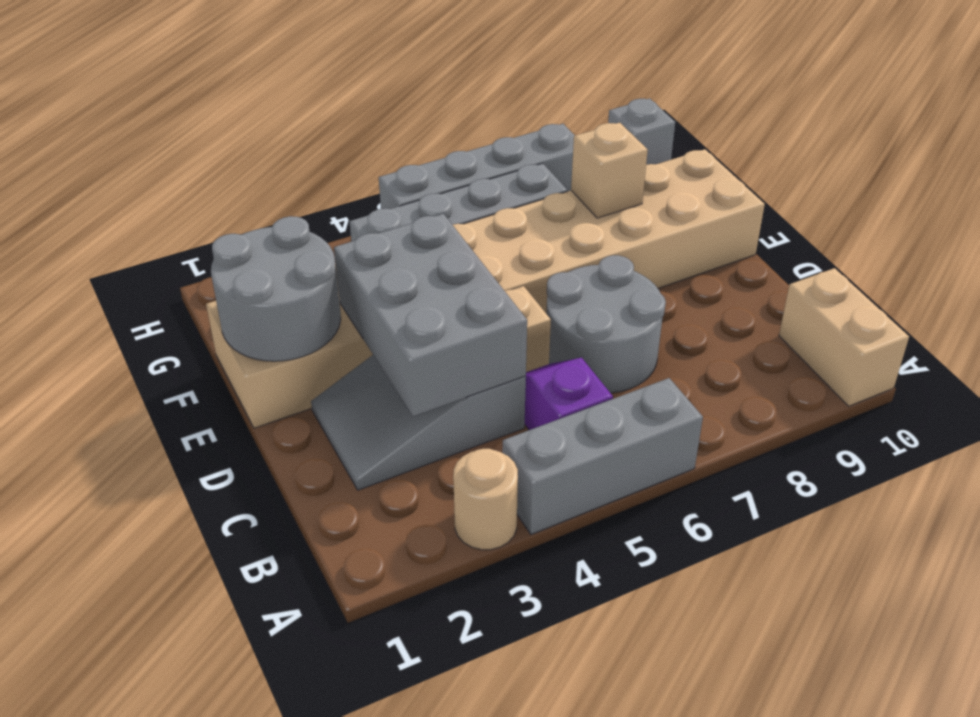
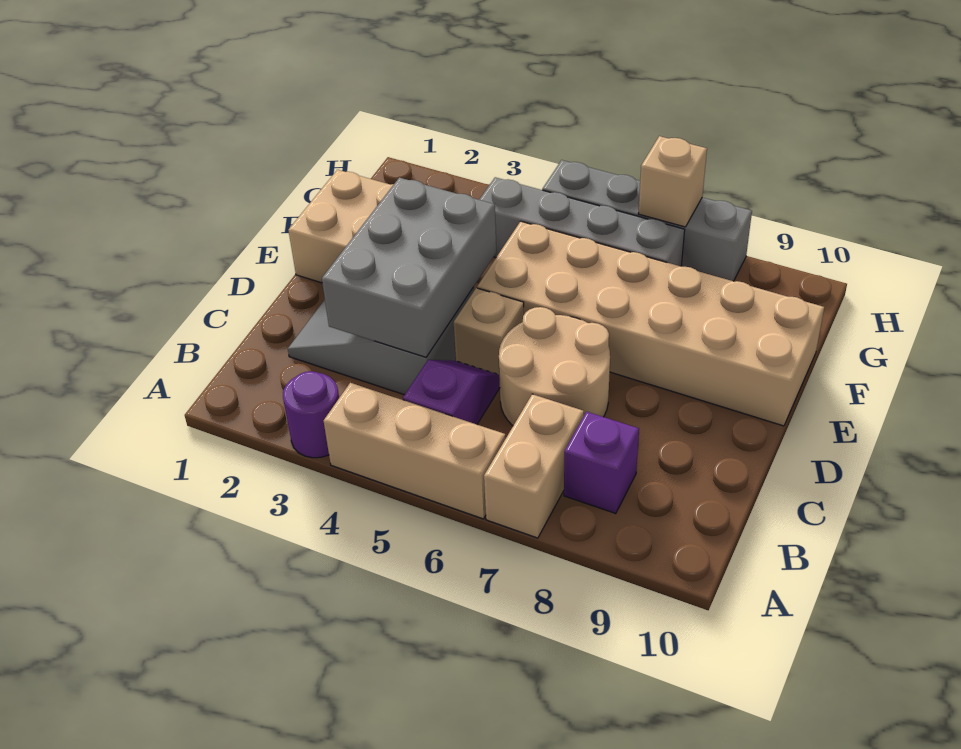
tan 1x1 round brick [453,449,518,550] -> purple 1x1 round brick [283,371,339,458]
grey 1x3 brick [502,378,703,534] -> tan 1x3 brick [324,383,506,519]
tan 1x2 brick [779,268,909,406] -> tan 1x2 brick moved to [484,394,584,538]
none -> purple 1x1 brick [564,412,639,514]
grey 2x2 round brick [546,255,666,393] -> tan 2x2 round brick [499,307,610,426]
grey 2x2 round brick [211,216,341,361] -> none
tan 1x1 brick [571,123,648,218] -> tan 1x1 brick moved to [638,136,707,227]
grey 1x1 brick [608,98,675,165] -> none

